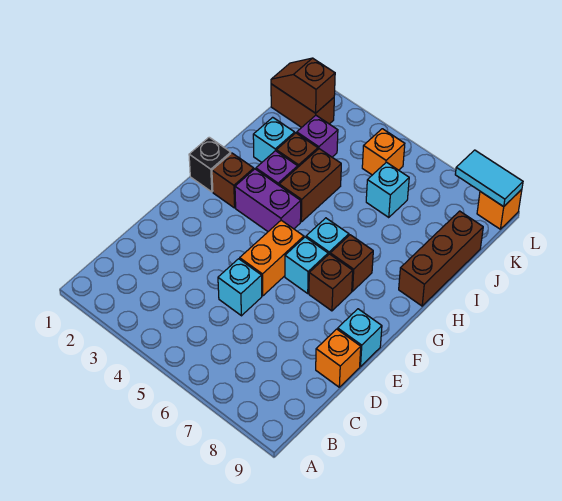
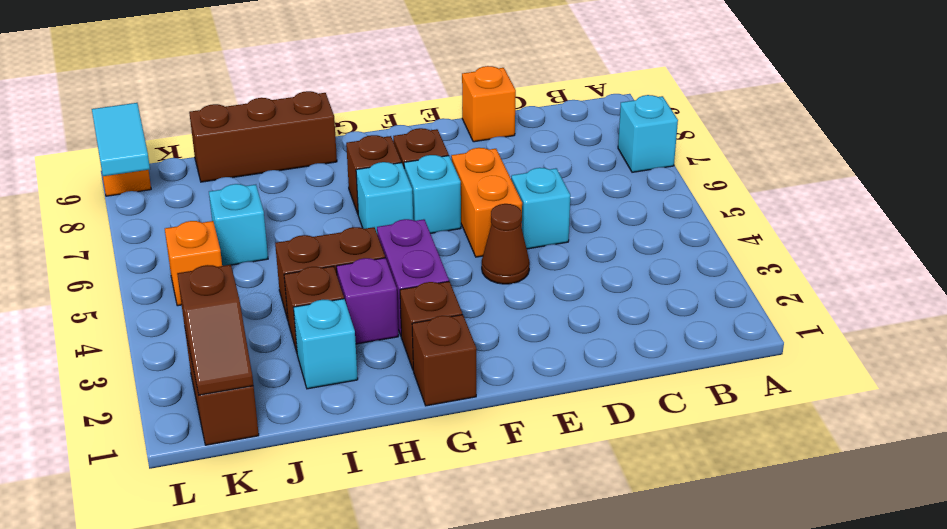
none -> brown 1x1 cone [482,204,530,284]
orange 1x2 brick [240,220,304,296] -> orange 1x2 brick turned to [451,148,522,257]
cyan 1x1 brick [338,309,382,367] -> cyan 1x1 brick moved to [618,95,678,172]
black 1x1 brick [189,137,231,192] -> brown 1x1 brick [412,315,476,406]
purple 1x1 brick [297,115,338,157] -> none

